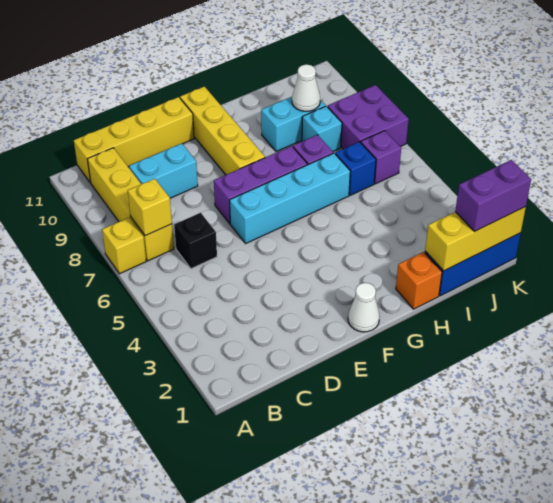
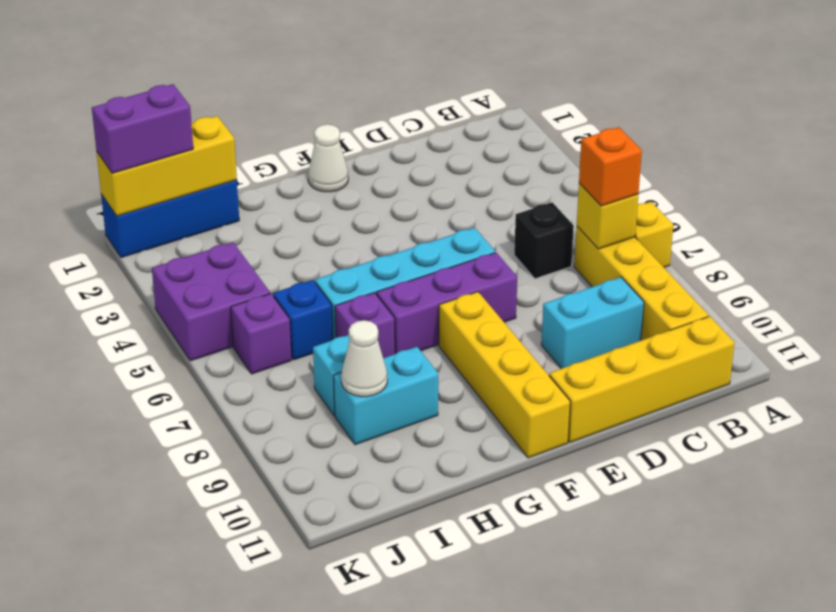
orange 1x1 brick [396,252,442,309] -> orange 1x1 brick moved to [579,127,642,206]
purple 2x2 brick [328,85,409,149] -> purple 2x2 brick moved to [152,242,270,361]

